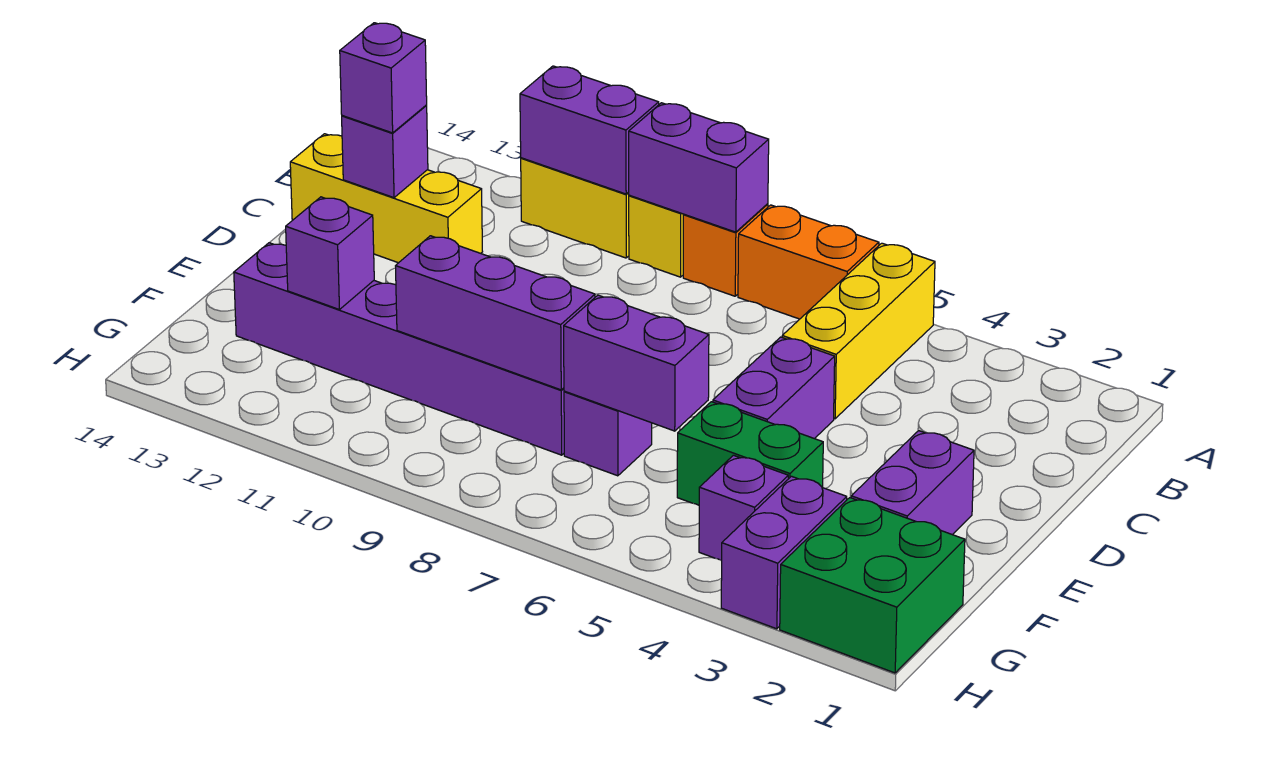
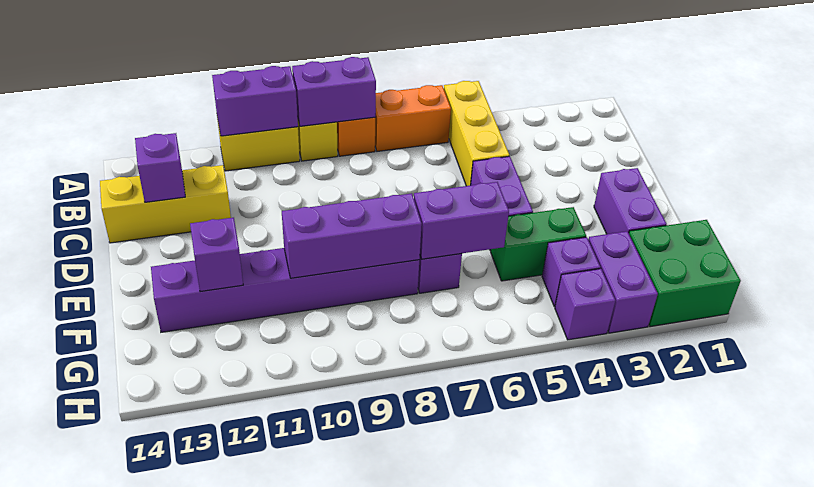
purple 1x1 brick [340,23,427,133] -> purple 1x1 brick moved to [555,269,615,340]

